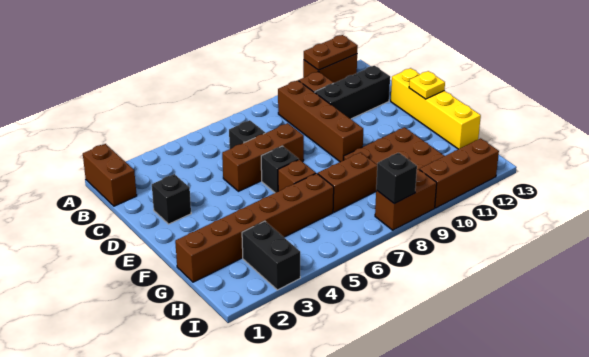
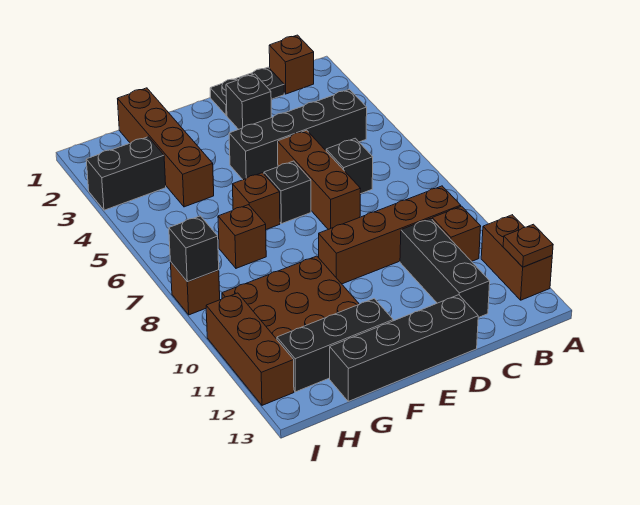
brown 1x2 brick [83,144,137,206] -> brown 1x1 brick [269,35,314,94]
brown 1x2 plate [304,35,358,70] -> brown 1x1 plate [503,224,553,267]
none -> black 1x4 brick [229,89,367,180]
none -> black 1x2 plate [210,67,284,115]
yellow 1x4 brick [391,68,481,149] -> black 1x4 brick [330,295,478,401]
yellow 1x1 plate [409,71,445,99] -> none
none -> black 1x3 brick [277,299,393,392]
brown 1x6 brick [175,173,334,282] -> brown 1x4 brick [118,88,214,207]
brown 1x2 brick [318,152,377,212] -> brown 1x1 brick [218,205,266,268]
brown 1x2 brick [375,169,437,230] -> brown 1x1 brick [170,262,220,315]

